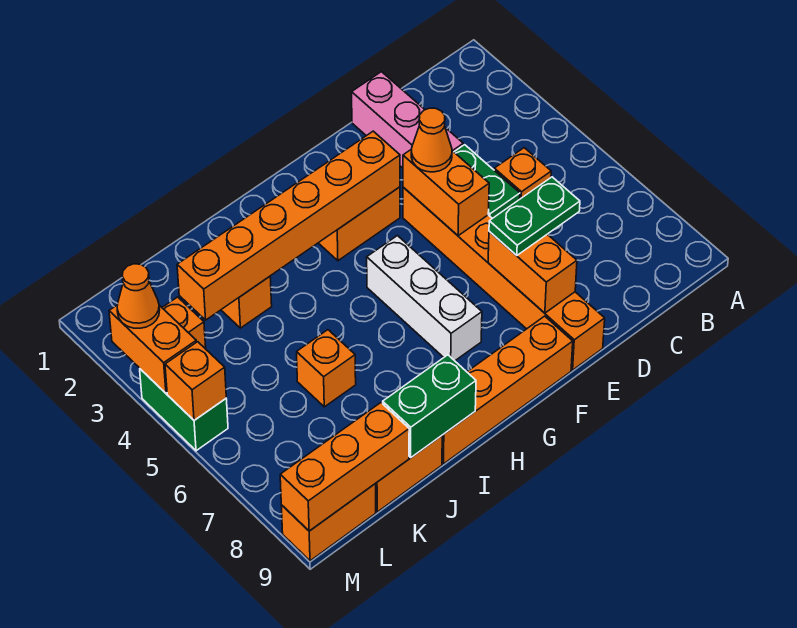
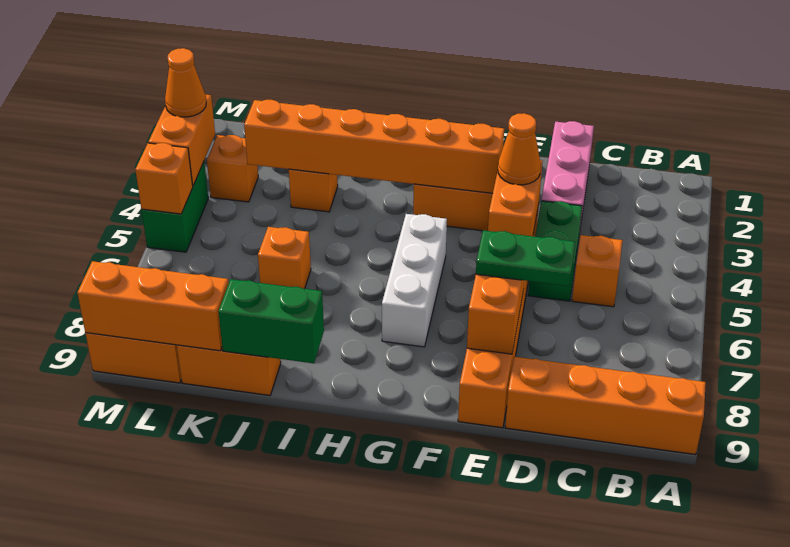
orange 1x4 brick [442,316,573,464] -> orange 1x4 brick moved to [505,357,706,455]

